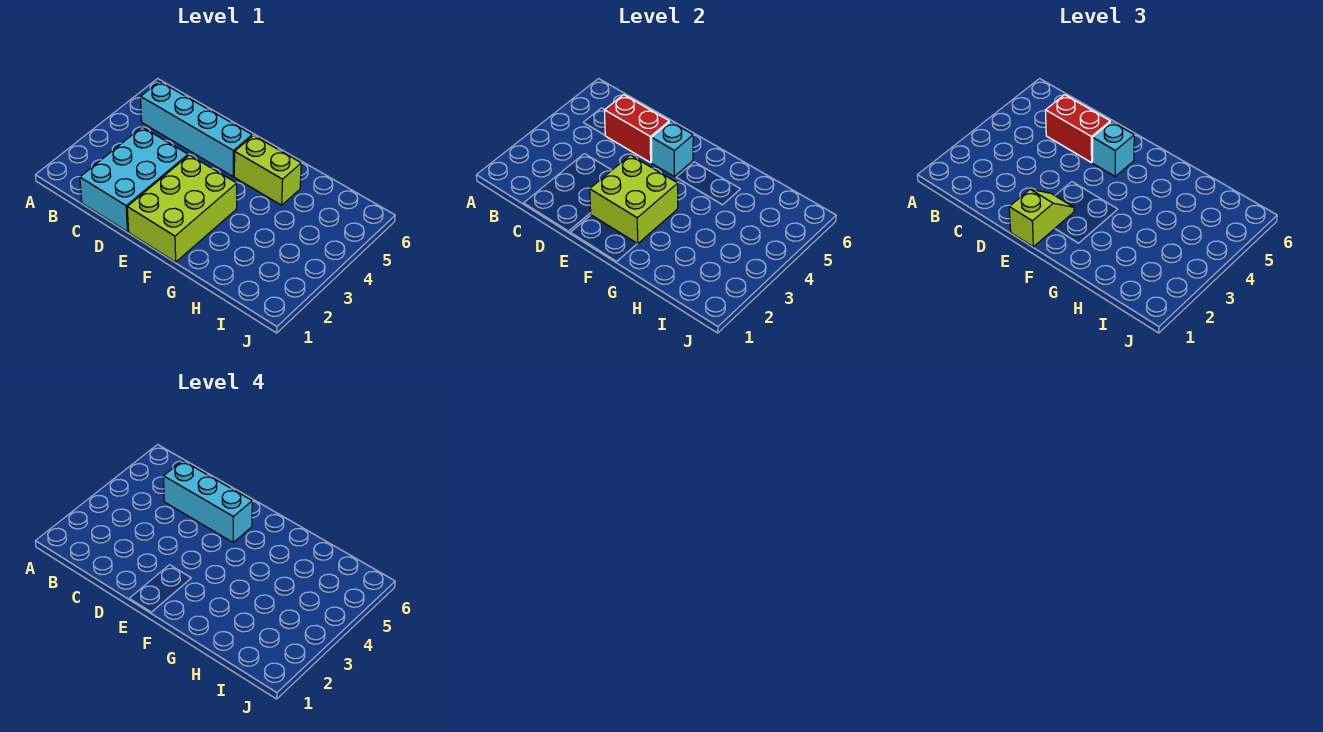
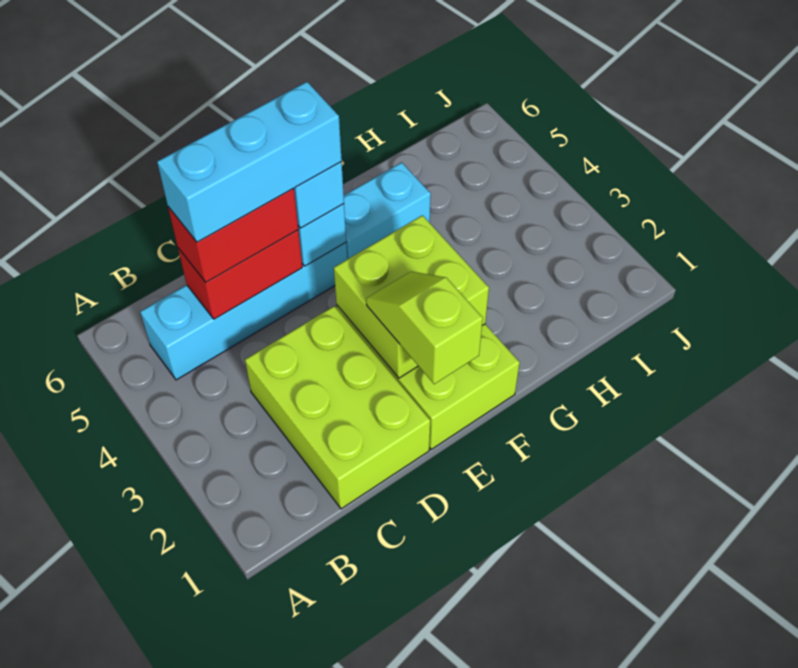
cyan 2x3 brick [80,127,188,232] -> lime 2x3 brick [245,306,430,509]
lime 1x2 brick [234,135,301,205] -> cyan 1x2 brick [344,162,431,259]

